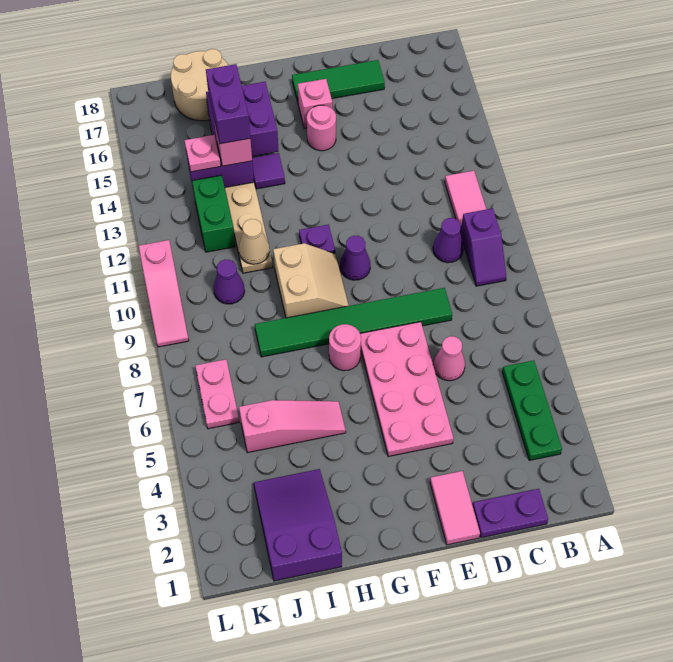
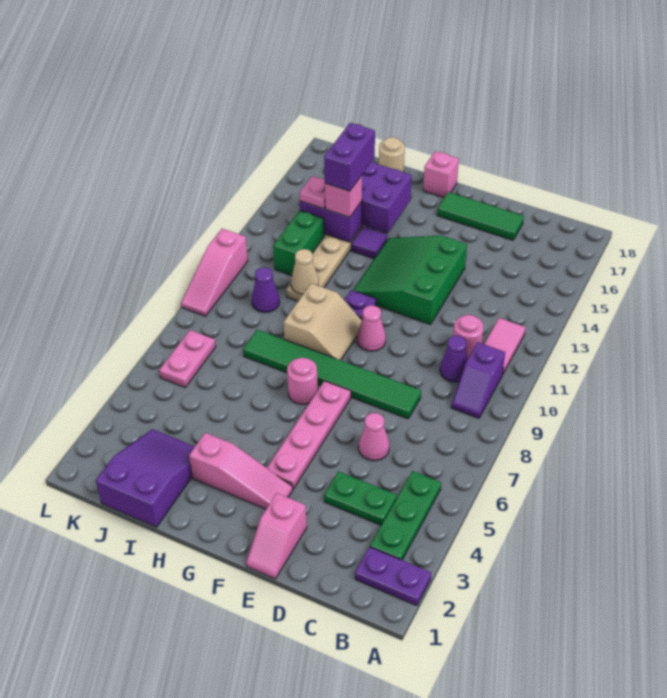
purple 1x2 plate [472,489,548,538] -> purple 1x2 plate moved to [355,547,431,606]
none -> green 1x2 plate [324,471,397,525]
pink 1x2 tile [430,471,480,545] -> pink 1x2 slope [246,493,307,579]
pink 2x4 plate [360,322,453,457] -> pink 1x4 plate [267,381,351,489]
none -> green 3x3 slope [353,235,467,324]
purple 1x1 cone [340,236,370,280] -> pink 1x1 cone [357,305,386,351]
pink 1x1 round brick [307,105,336,151] -> pink 1x1 round brick moved to [453,315,483,358]
pink 1x1 brick [298,79,332,128] -> pink 1x1 brick moved to [423,151,459,197]
pink 1x3 slope [239,400,346,453] -> pink 1x3 slope moved to [189,433,293,509]
tan 2x2 round brick [171,49,228,121] -> tan 1x1 round brick [379,137,405,172]

